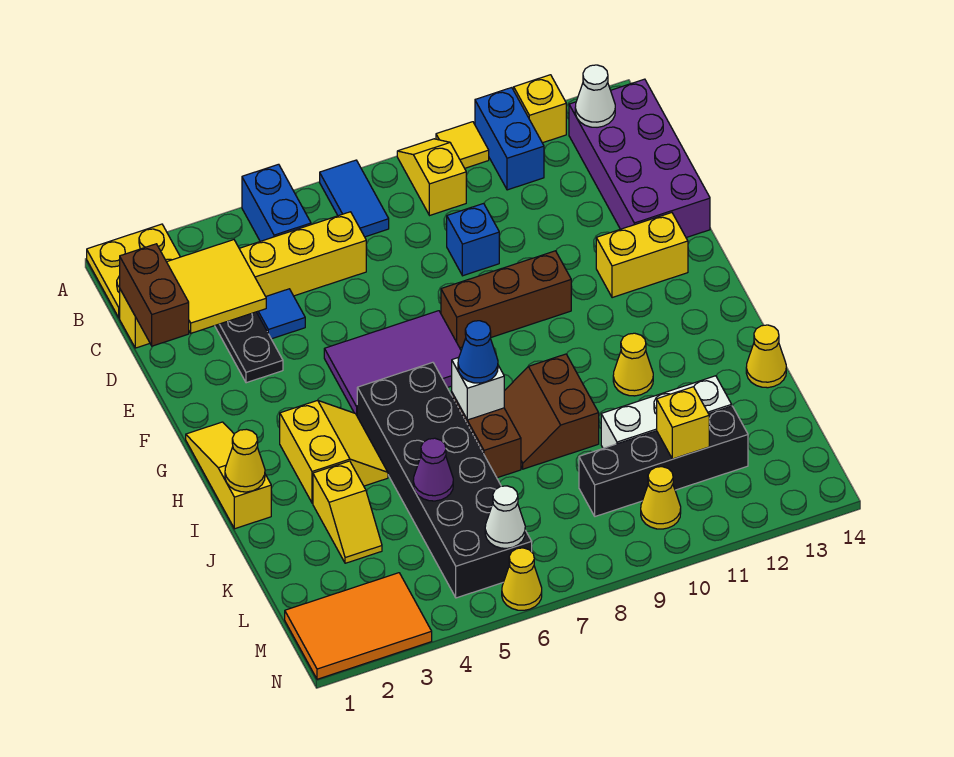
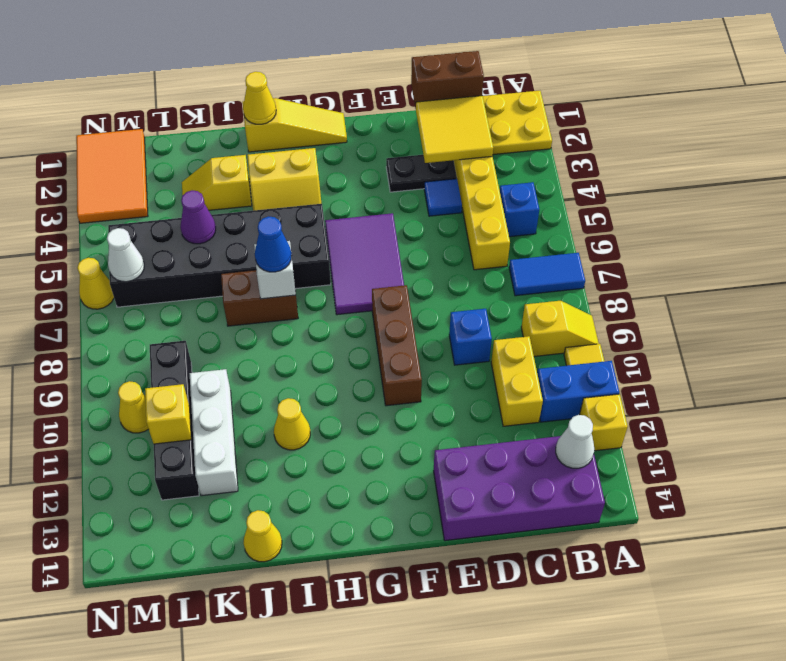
blue 1x2 brick [242,164,311,241] -> blue 1x1 brick [500,182,539,237]
yellow 1x2 brick [596,213,688,298] -> yellow 1x2 brick moved to [491,336,543,426]
brown 2x2 slope [504,354,599,469] -> none

